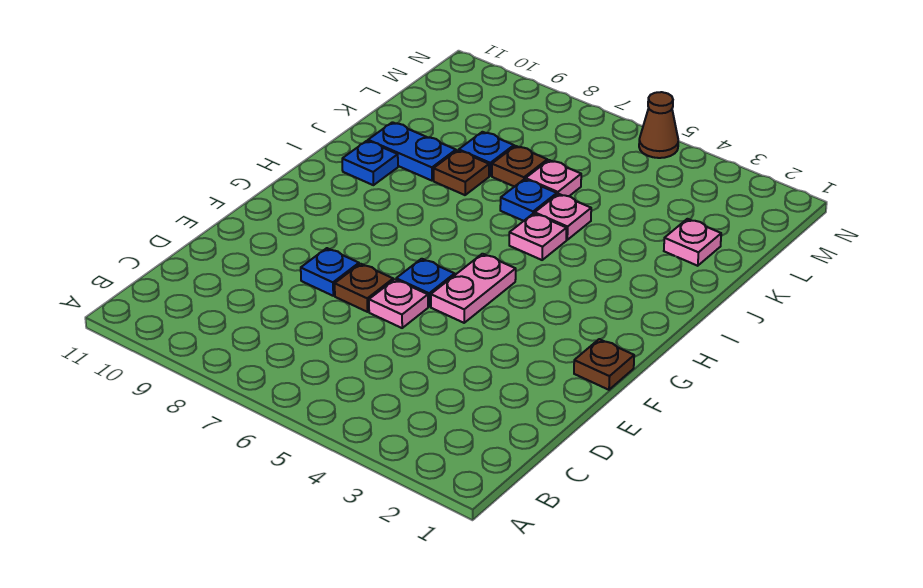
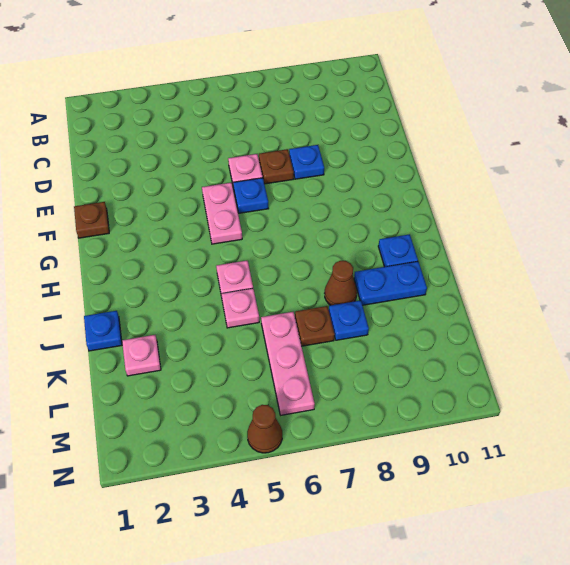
blue 1x1 plate [500,179,557,221] -> blue 1x1 plate moved to [84,311,122,351]
brown 1x1 plate [433,150,489,195] -> brown 1x1 cone [325,261,357,305]
pink 1x1 plate [526,160,581,196] -> pink 1x3 plate [261,312,315,415]

